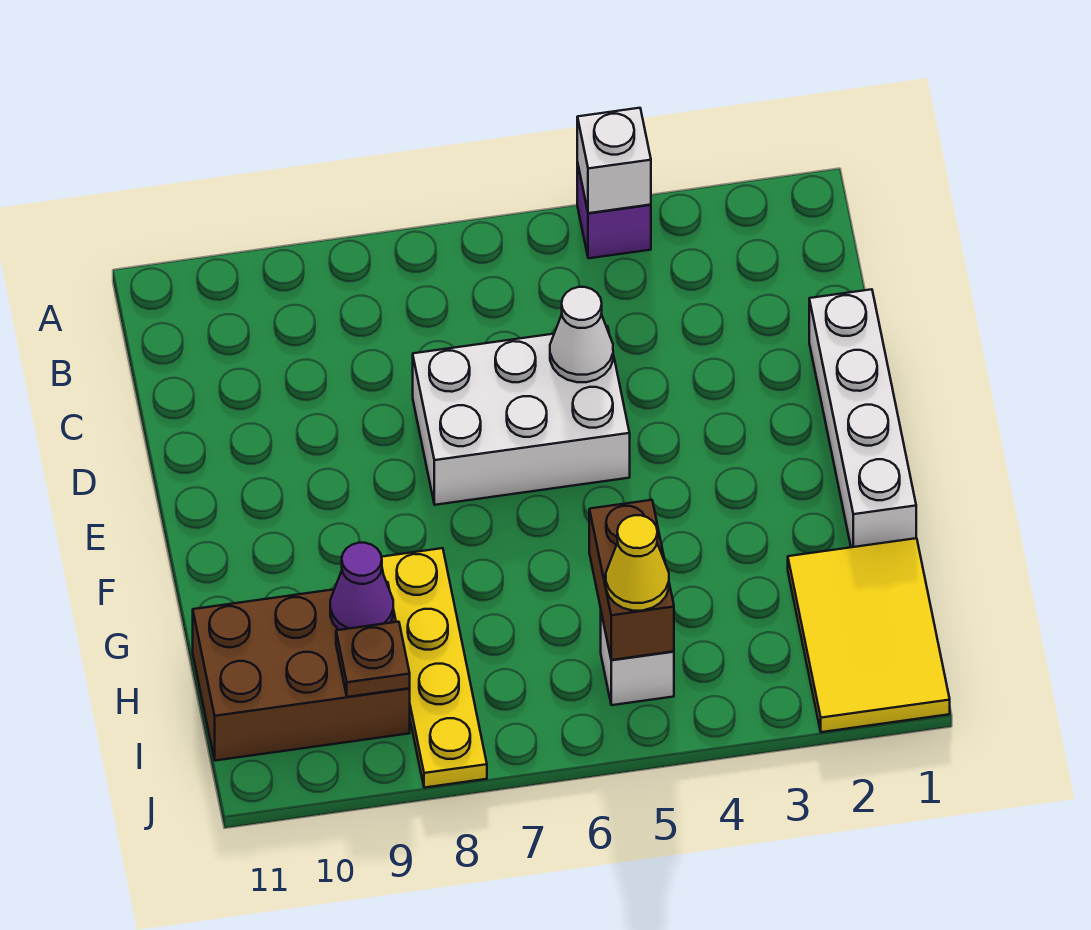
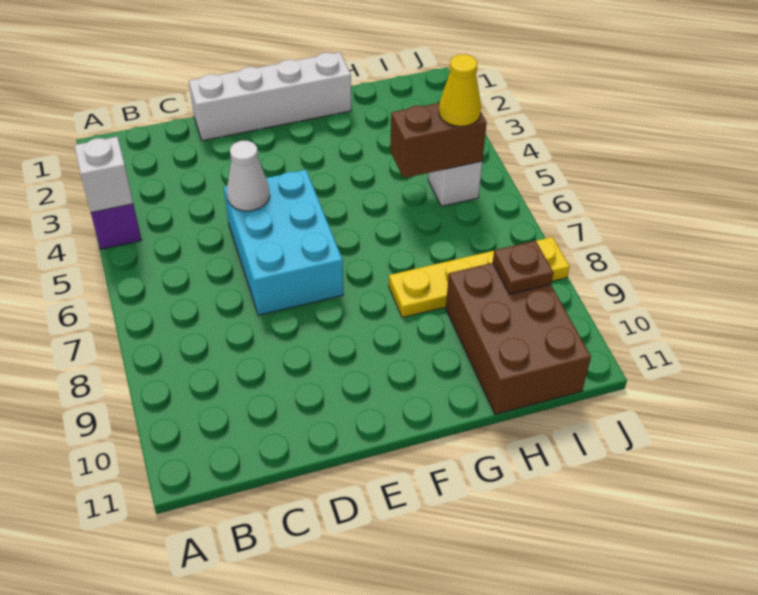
white 2x3 brick [413,326,630,505] -> cyan 2x3 brick [224,170,343,315]
yellow 2x3 tile [788,538,950,732] -> none
purple 1x1 cone [330,543,393,630] -> none

